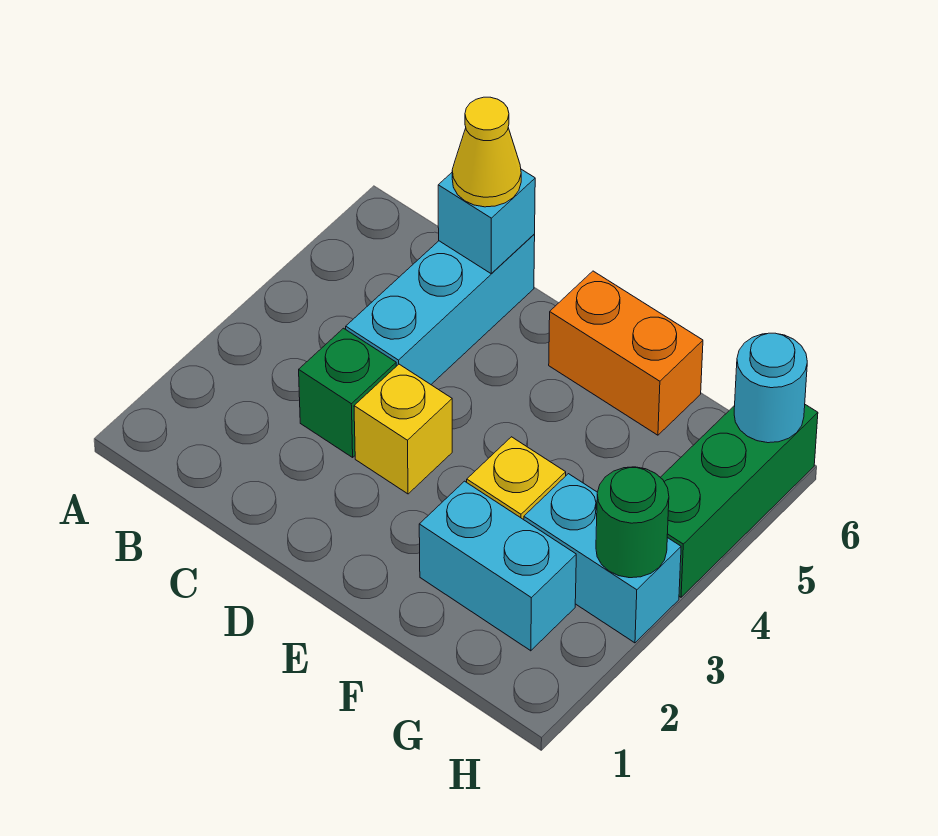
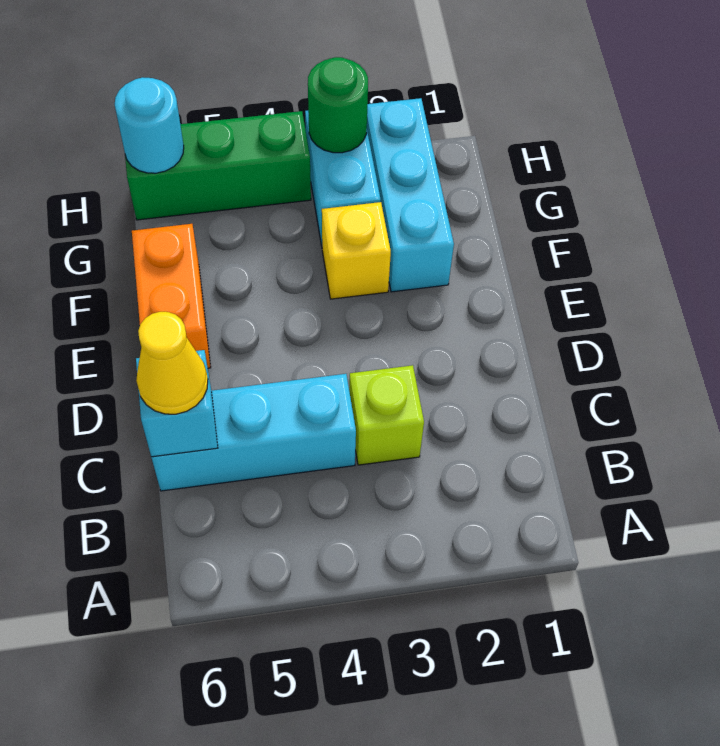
green 1x1 brick [299,328,396,457] -> lime 1x1 brick [349,365,424,465]
yellow 1x1 brick [354,364,452,494] -> none
cyan 1x2 brick [419,481,576,651] -> cyan 1x3 brick [367,98,454,292]

